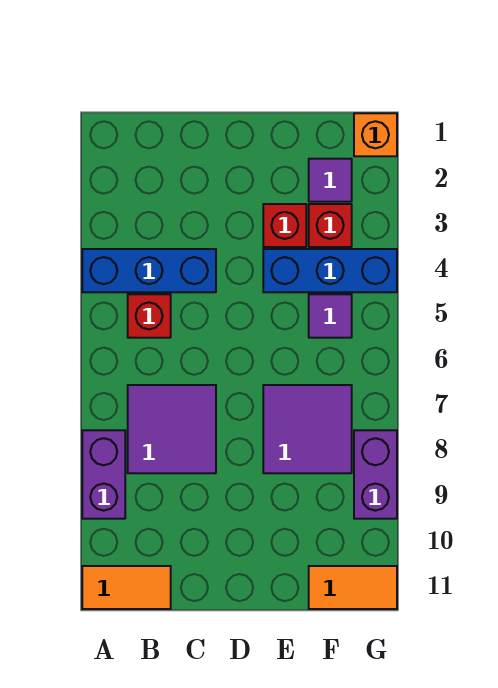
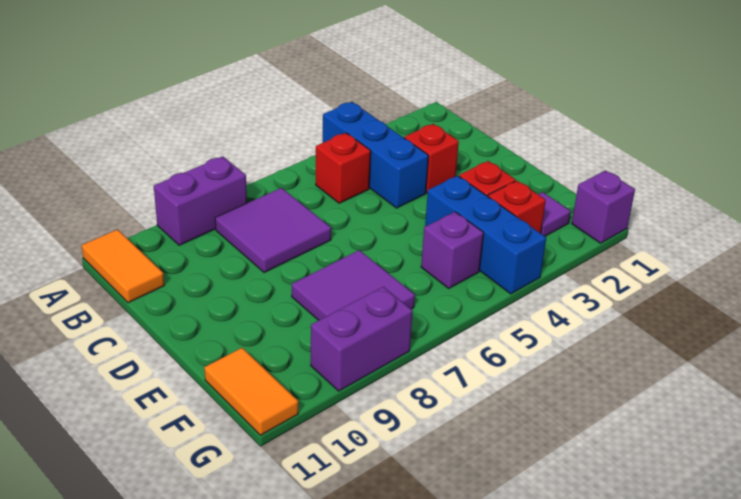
none -> red 1x1 brick [404,124,459,193]
purple 1x1 tile [309,294,352,338] -> purple 1x1 brick [421,212,484,288]
orange 1x1 brick [354,113,397,156] -> purple 1x1 brick [572,170,635,243]

